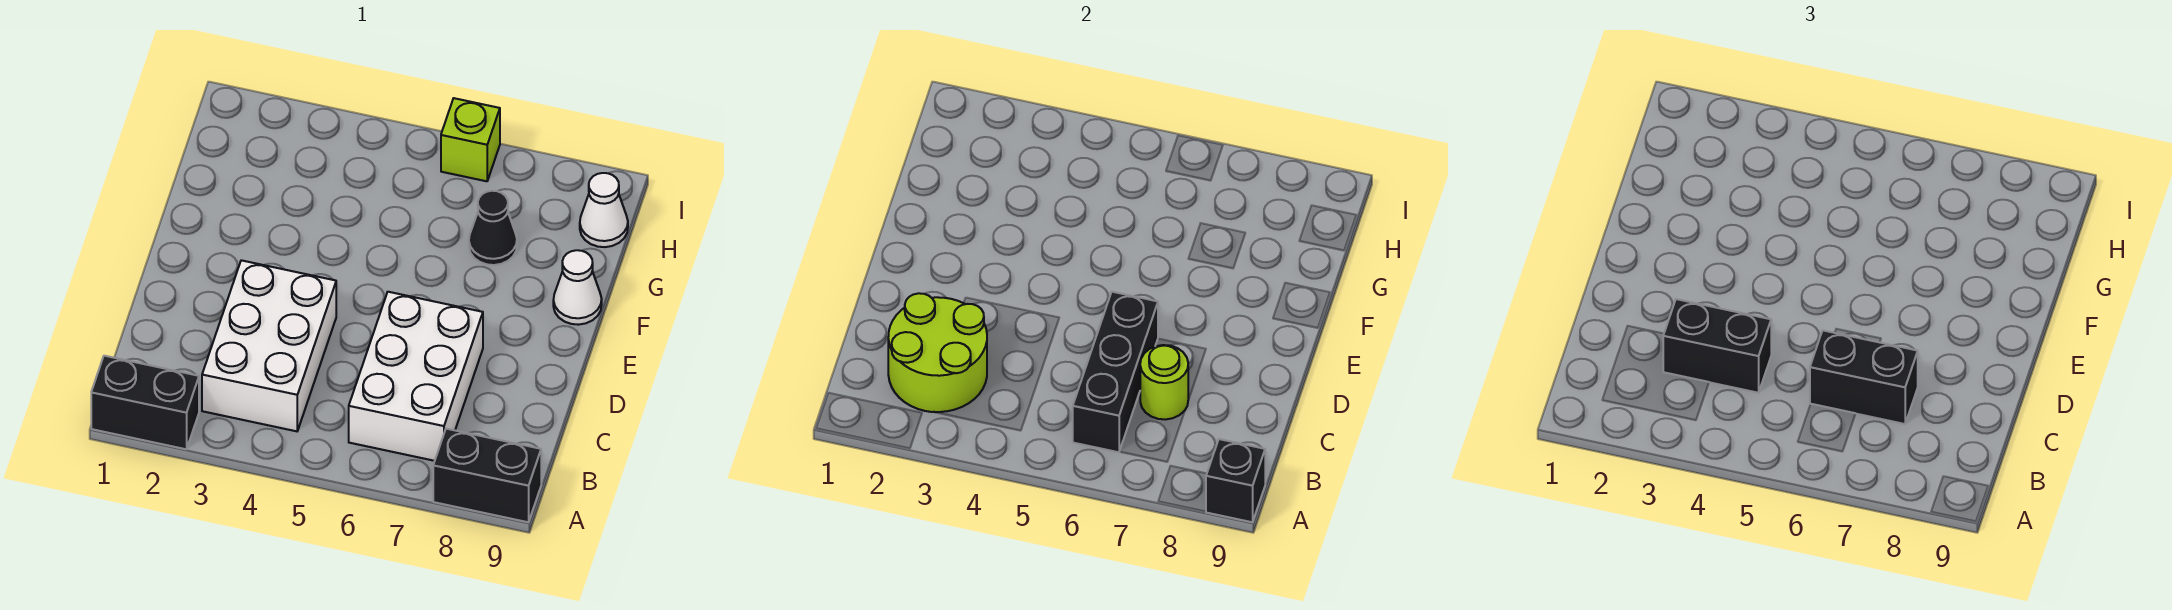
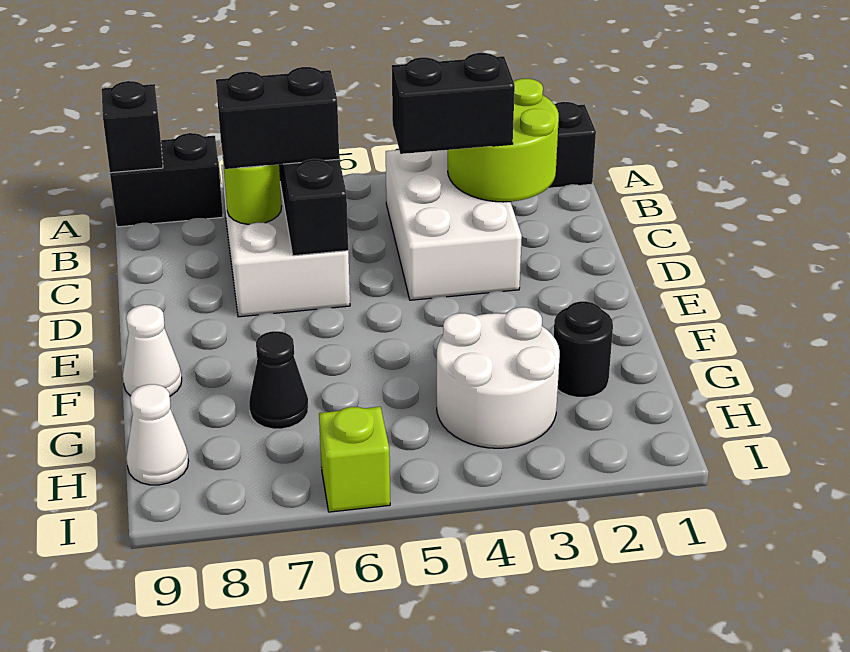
none -> black 1x1 round brick [553,301,613,397]
none -> white 2x2 round brick [437,307,560,448]

